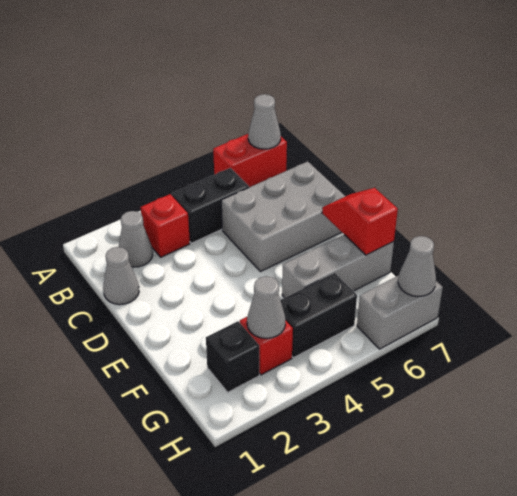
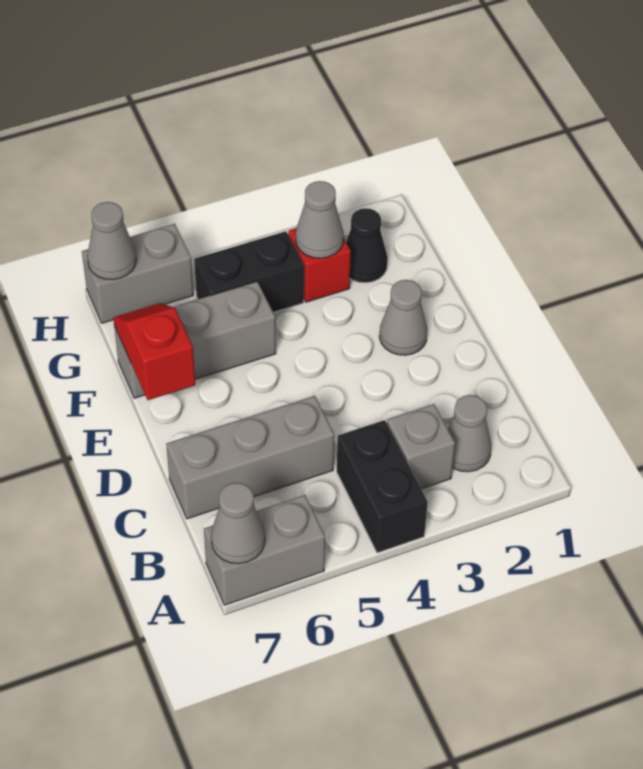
red 1x2 brick [213,134,287,187] -> grey 1x2 brick [204,495,325,605]
red 1x1 brick [141,194,190,257] -> grey 1x1 brick [387,404,455,489]
black 1x2 brick [172,168,249,243] -> black 1x2 brick turned to [337,420,428,553]
grey 1x1 cone [103,247,139,305] -> grey 1x1 cone moved to [379,280,427,355]
grey 2x3 brick [221,161,345,272] -> grey 1x3 brick [166,396,334,519]
red 1x2 slope [322,188,398,255] -> red 1x2 slope turned to [113,303,195,400]
black 1x1 brick [206,321,259,392] -> black 1x1 cone [346,208,388,283]

